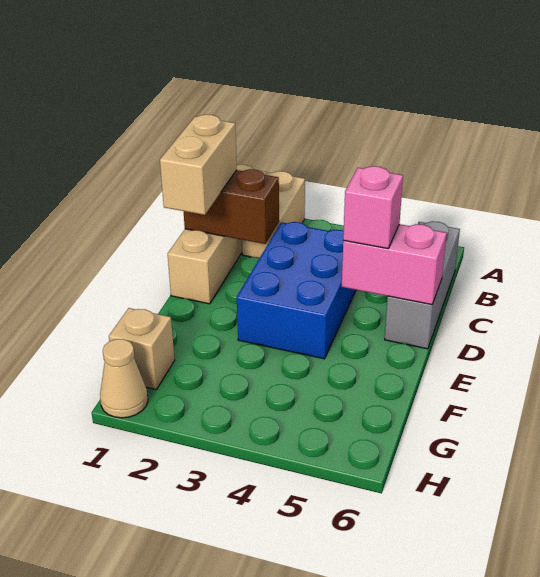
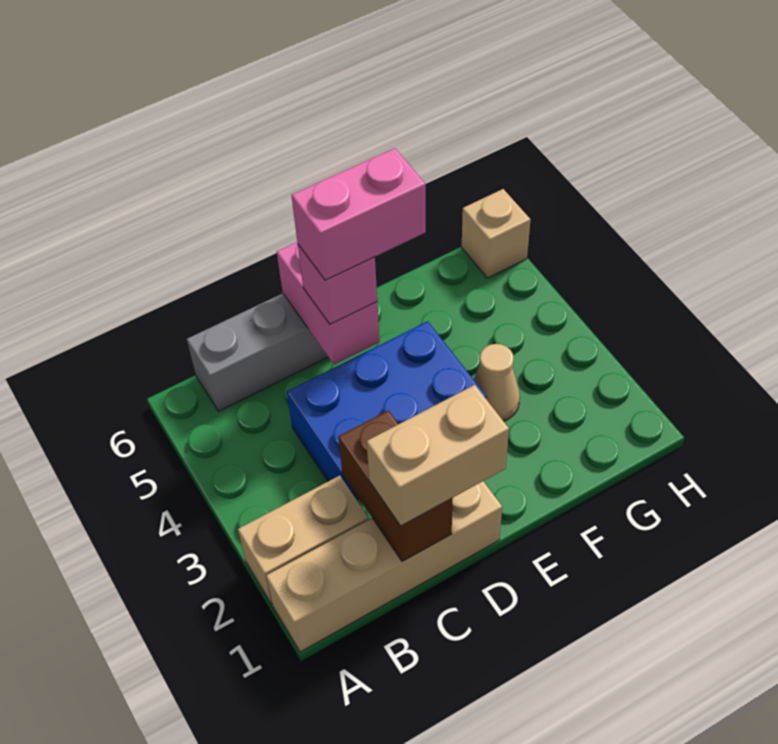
none -> pink 1x2 brick [291,148,426,280]
tan 1x1 brick [109,308,175,390] -> tan 1x1 brick moved to [462,189,531,278]
tan 1x1 cone [100,339,148,418] -> tan 1x1 cone moved to [474,344,520,421]

